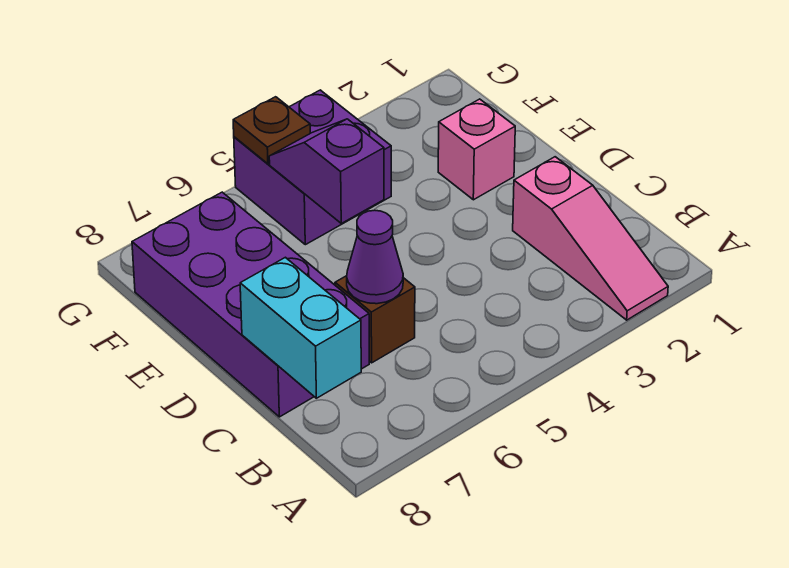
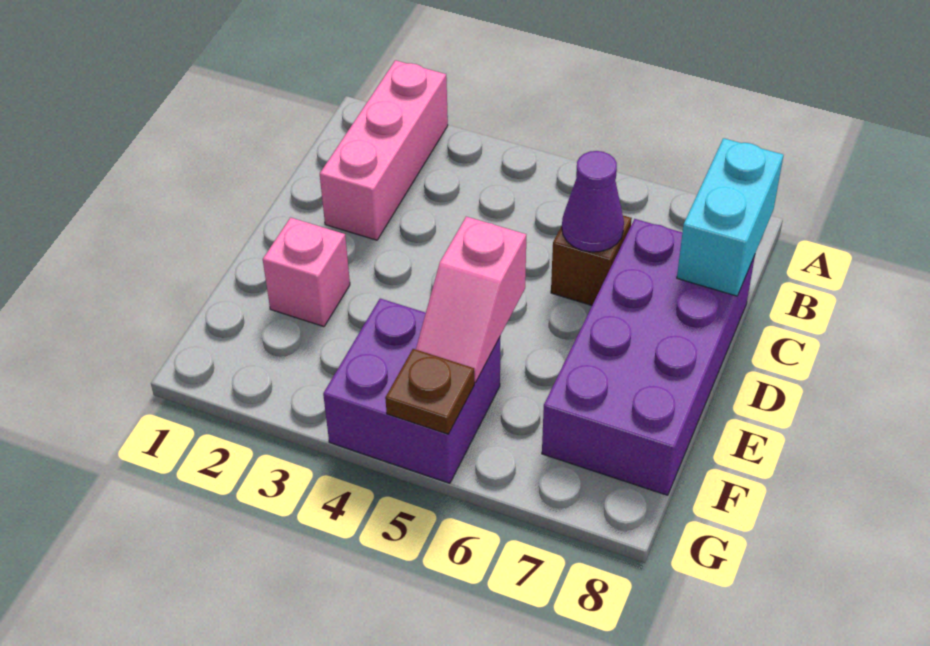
pink 1x3 slope [513,157,668,320] -> pink 1x3 brick [320,60,448,240]
purple 1x2 slope [269,119,384,223] -> pink 1x2 slope [416,217,526,382]

